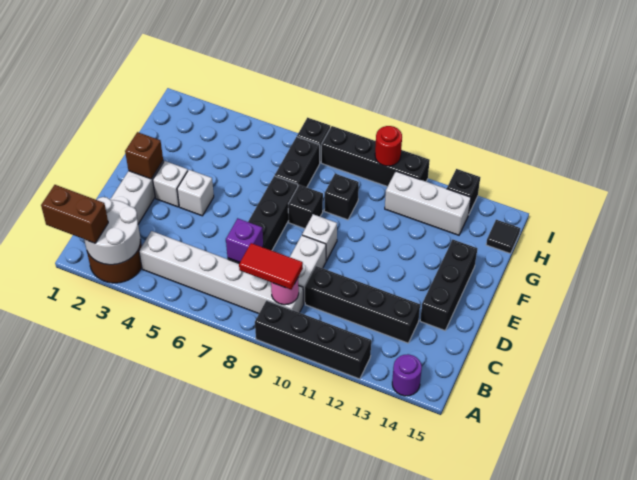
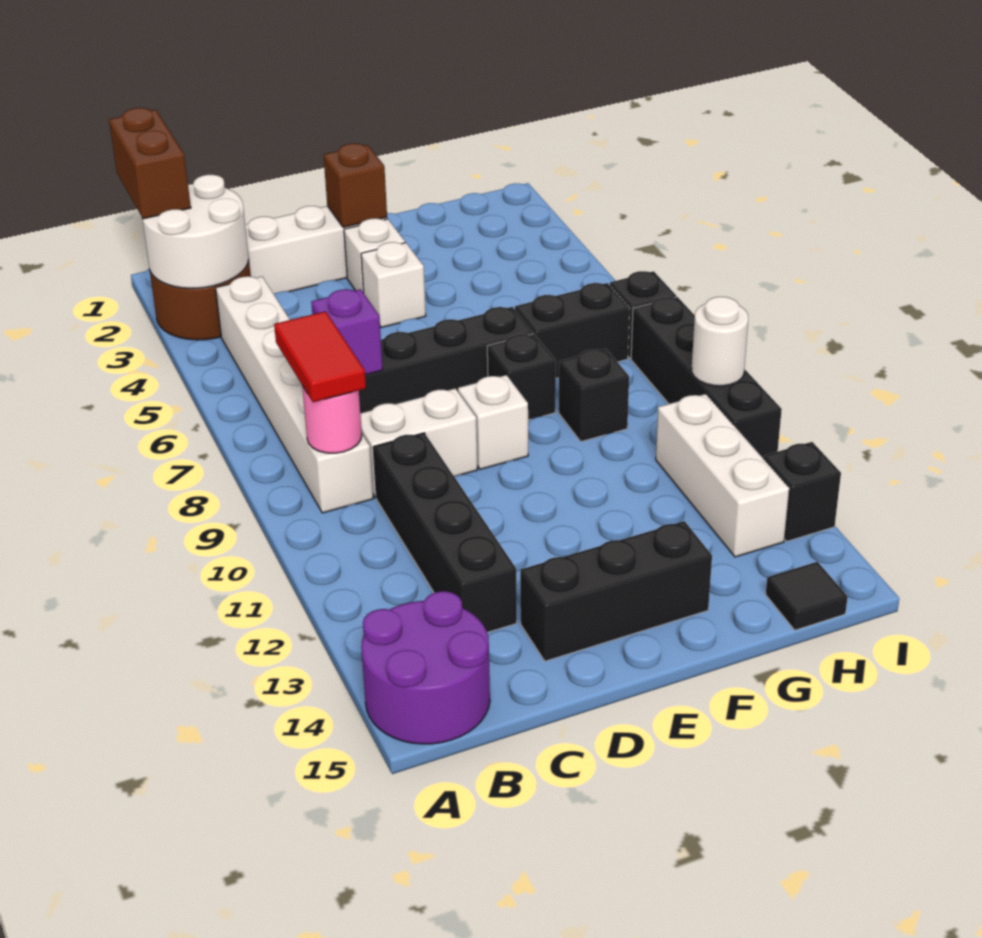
black 1x4 brick [255,300,371,379] -> none
purple 1x1 round brick [392,354,422,396] -> purple 2x2 round brick [361,591,490,744]
red 1x1 round brick [375,126,402,166] -> white 1x1 round brick [692,297,748,386]

